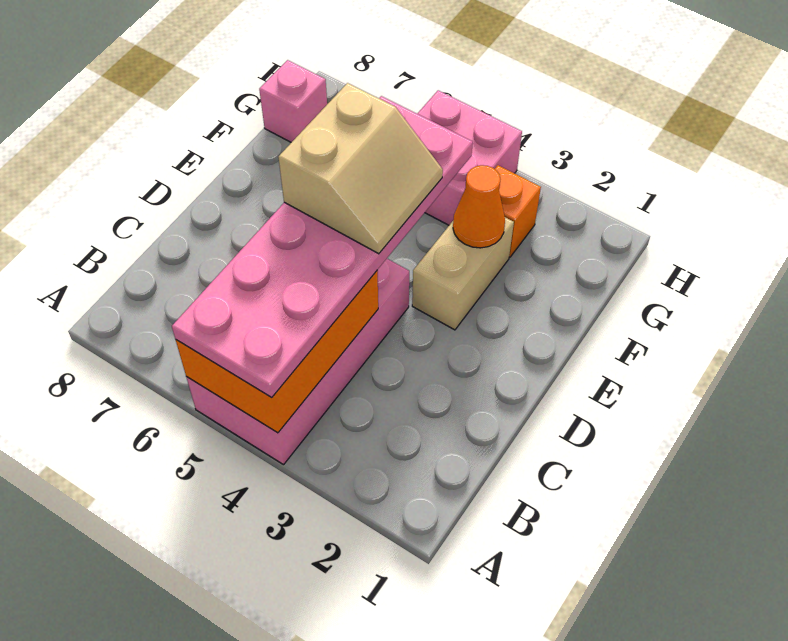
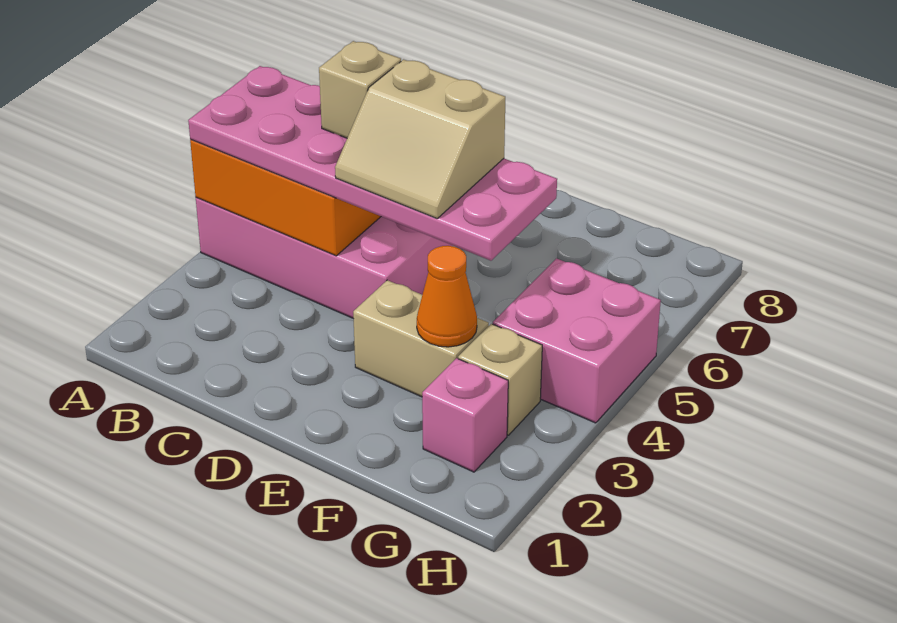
none -> tan 1x1 brick [319,41,401,138]
orange 1x1 brick [495,165,541,257] -> tan 1x1 brick [458,324,542,435]
pink 1x1 brick [259,60,327,142] -> pink 1x1 brick moved to [422,358,508,472]

